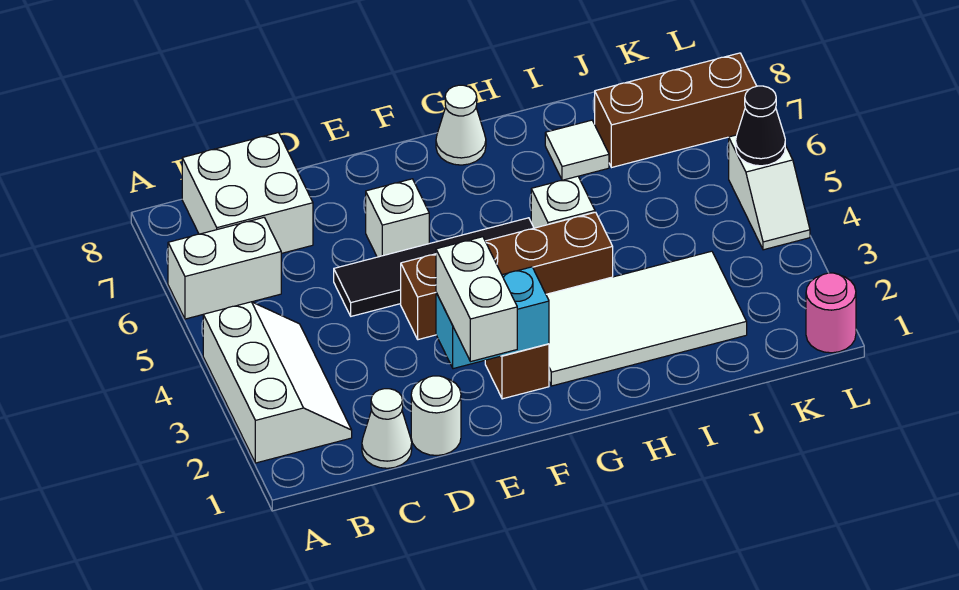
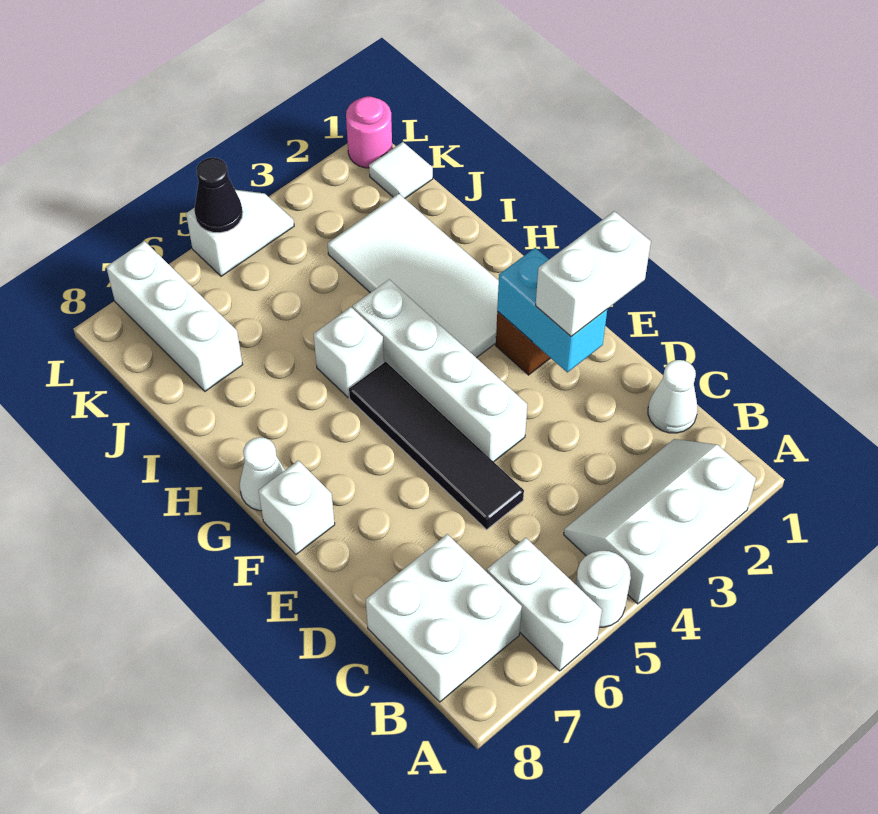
white 1x1 round brick [411,376,461,456] -> white 1x1 round brick moved to [576,551,631,627]
brown 1x4 brick [401,212,613,340] -> white 1x4 brick [353,279,527,462]
white 1x1 brick [366,179,429,257] -> white 1x1 brick moved to [258,461,335,555]
white 1x1 tile [545,120,609,180] -> white 1x1 tile moved to [369,142,433,198]
brown 1x3 brick [595,53,756,167] -> white 1x3 brick [106,241,243,391]

